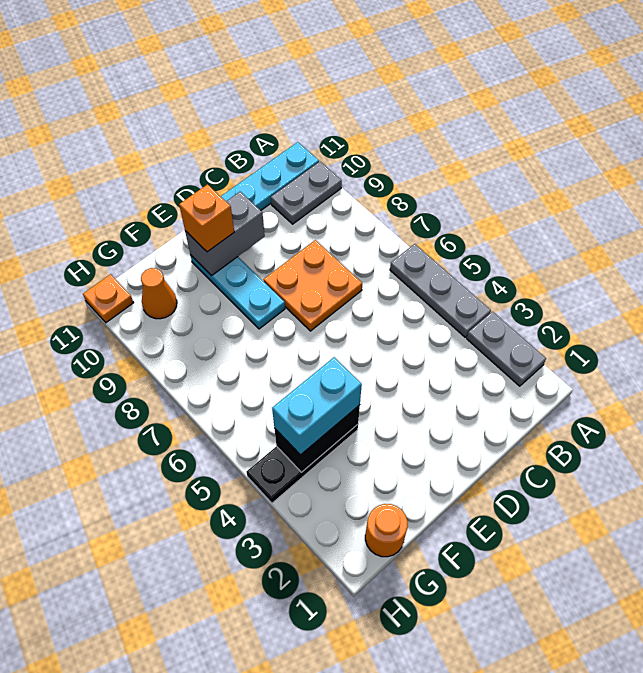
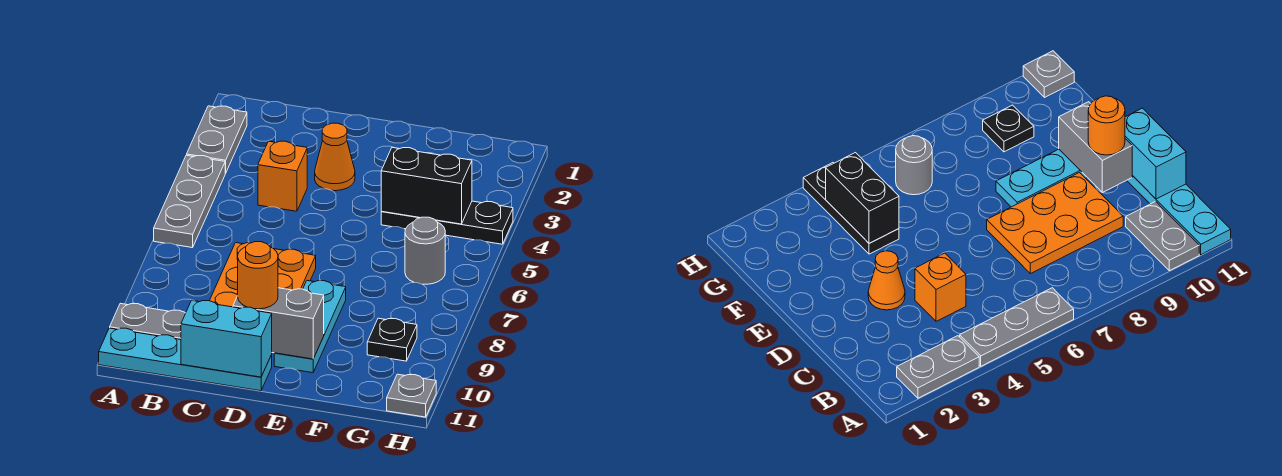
orange 2x2 plate [263,240,362,331] -> orange 2x3 plate [210,243,316,307]
orange 1x1 brick [179,185,234,252] -> orange 1x1 brick moved to [258,141,307,211]
cyan 1x2 brick [272,357,362,455] -> cyan 1x2 brick moved to [181,301,272,377]
orange 1x1 round brick [365,504,408,557] -> orange 1x1 round brick moved to [238,242,278,309]
none -> grey 1x1 round brick [405,217,445,284]
none -> black 1x1 plate [367,318,417,361]
orange 1x1 cone [141,268,177,319] -> orange 1x1 cone moved to [315,123,355,191]
orange 1x1 plate [83,274,133,322] -> grey 1x1 plate [387,374,436,417]

